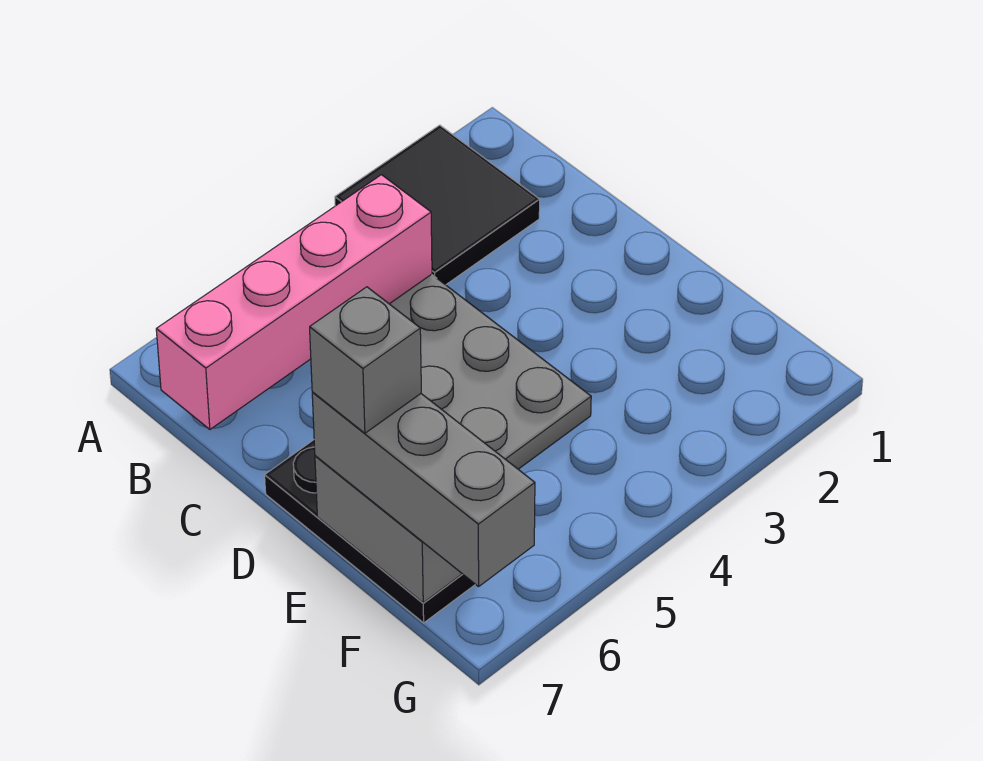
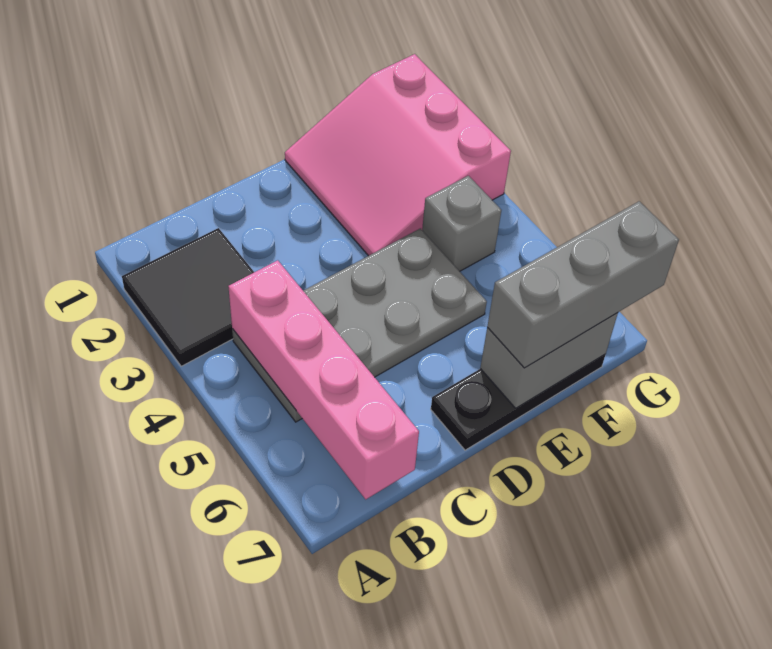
none -> pink 3x3 slope [285,54,511,256]
grey 1x1 brick [310,287,421,433] -> grey 1x1 brick moved to [422,176,501,271]

